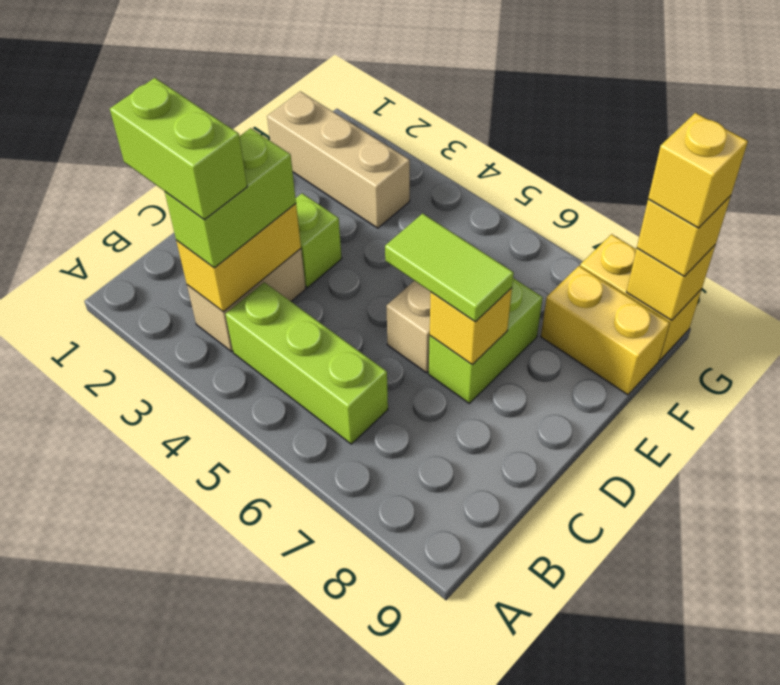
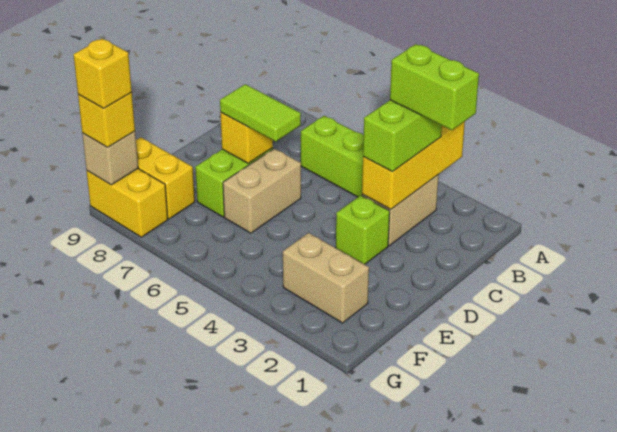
yellow 1x2 brick [176,204,301,312] -> yellow 1x3 brick [362,122,465,209]
tan 1x3 brick [267,91,410,228] -> tan 1x2 brick [283,233,369,323]
yellow 1x1 brick [627,245,715,321] -> tan 1x1 brick [82,131,138,185]

